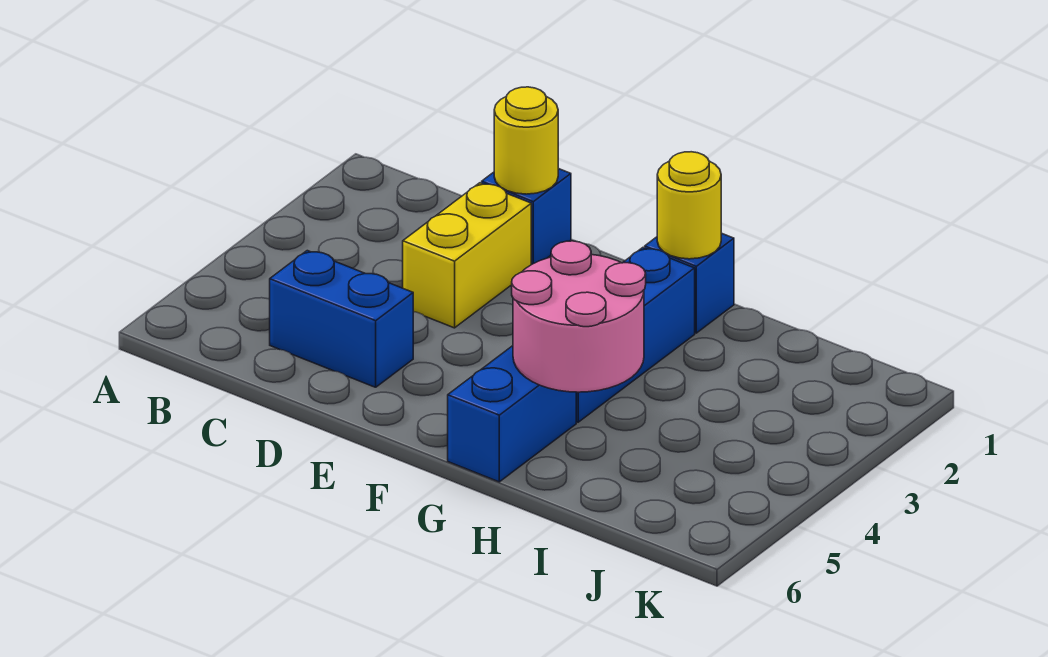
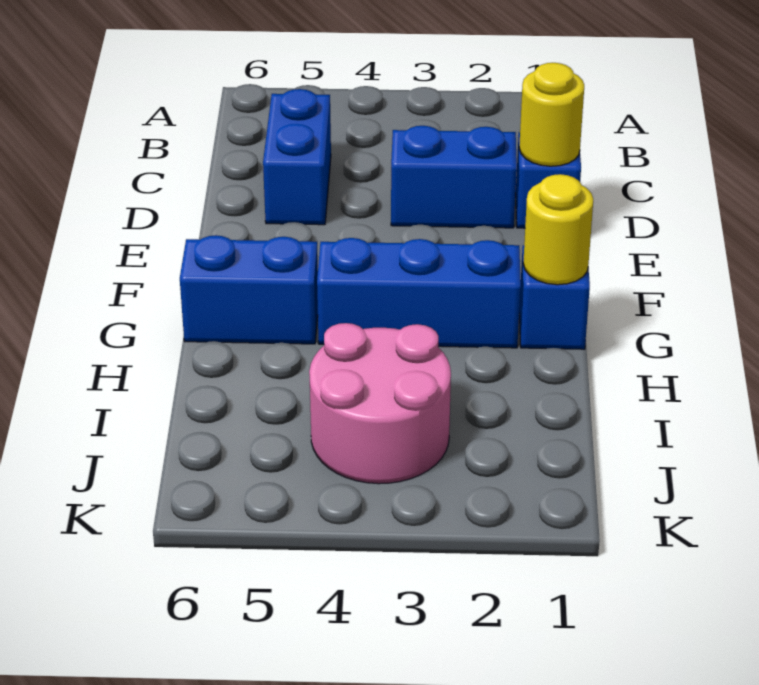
yellow 1x2 brick [403,183,531,328] -> blue 1x2 brick [391,126,517,228]
pink 2x2 round brick [512,241,646,392] -> pink 2x2 round brick moved to [309,323,451,484]

